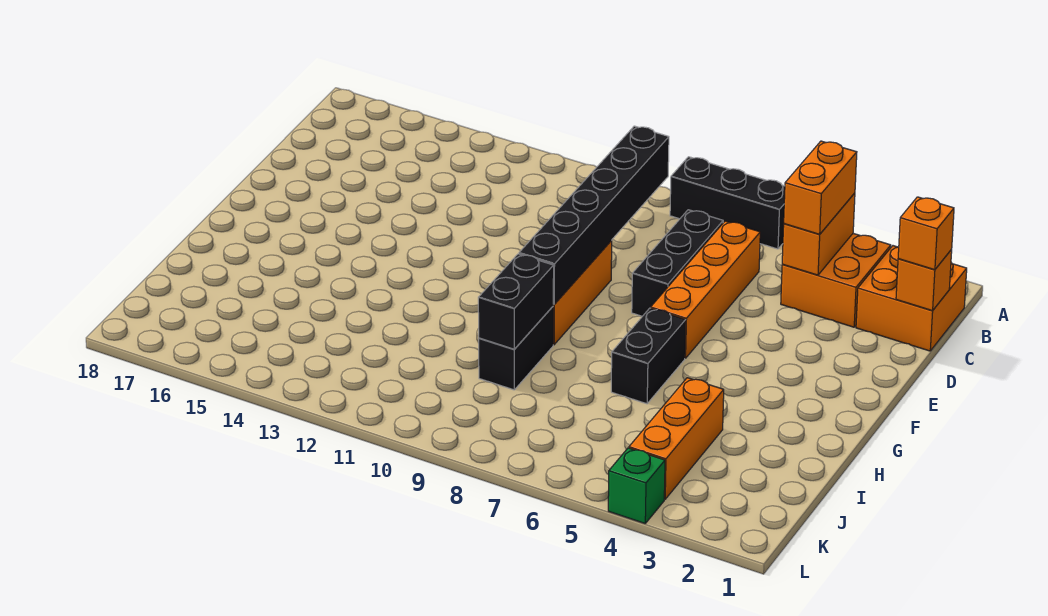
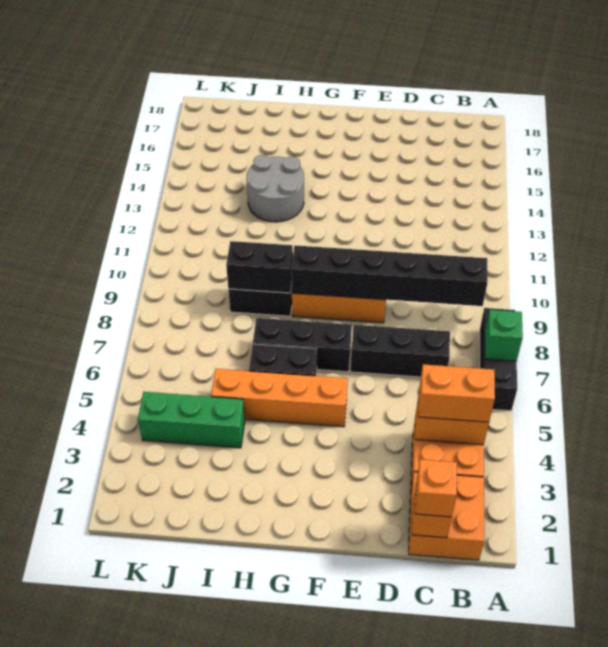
orange 1x4 brick [651,221,760,358] -> orange 1x4 brick moved to [211,369,348,427]
none -> black 1x3 brick [253,318,352,372]
none -> grey 2x2 round brick [247,155,304,222]
orange 1x3 brick [629,378,724,499] -> green 1x3 brick [138,392,245,448]
green 1x1 brick [608,448,665,523] -> green 1x1 brick moved to [484,310,523,361]

